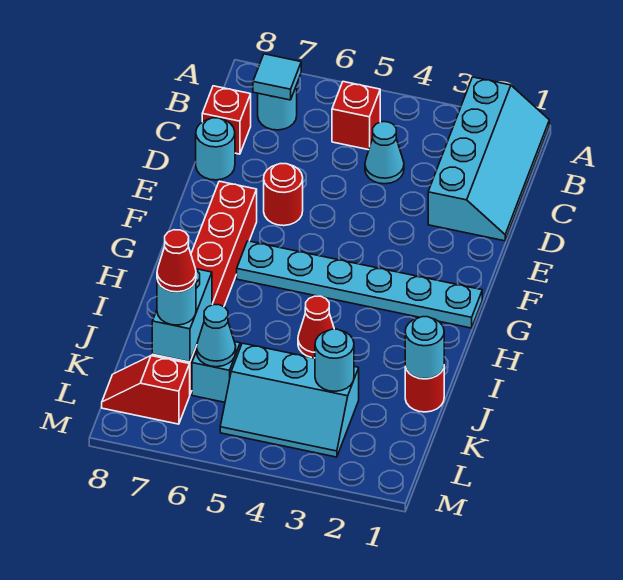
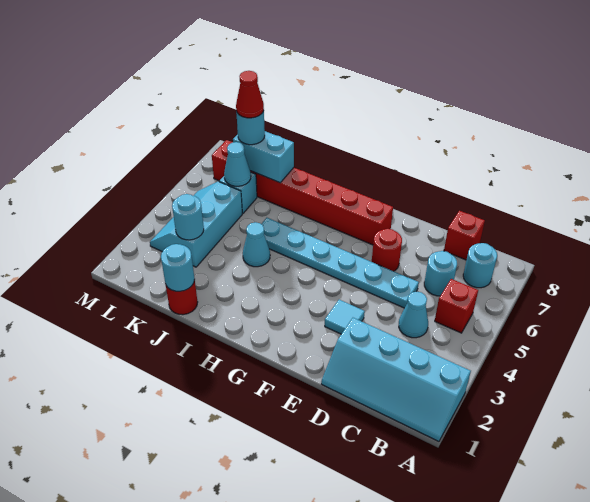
cyan 1x1 tile [253,54,301,100] -> cyan 1x1 tile moved to [325,300,365,334]
cyan 1x1 round brick [196,118,235,180] -> cyan 1x1 round brick moved to [424,251,457,296]
cyan 1x6 plate [237,241,482,328] -> cyan 1x6 plate turned to [262,218,419,308]
red 1x1 cone [298,296,334,358] -> cyan 1x1 cone [243,222,270,267]

